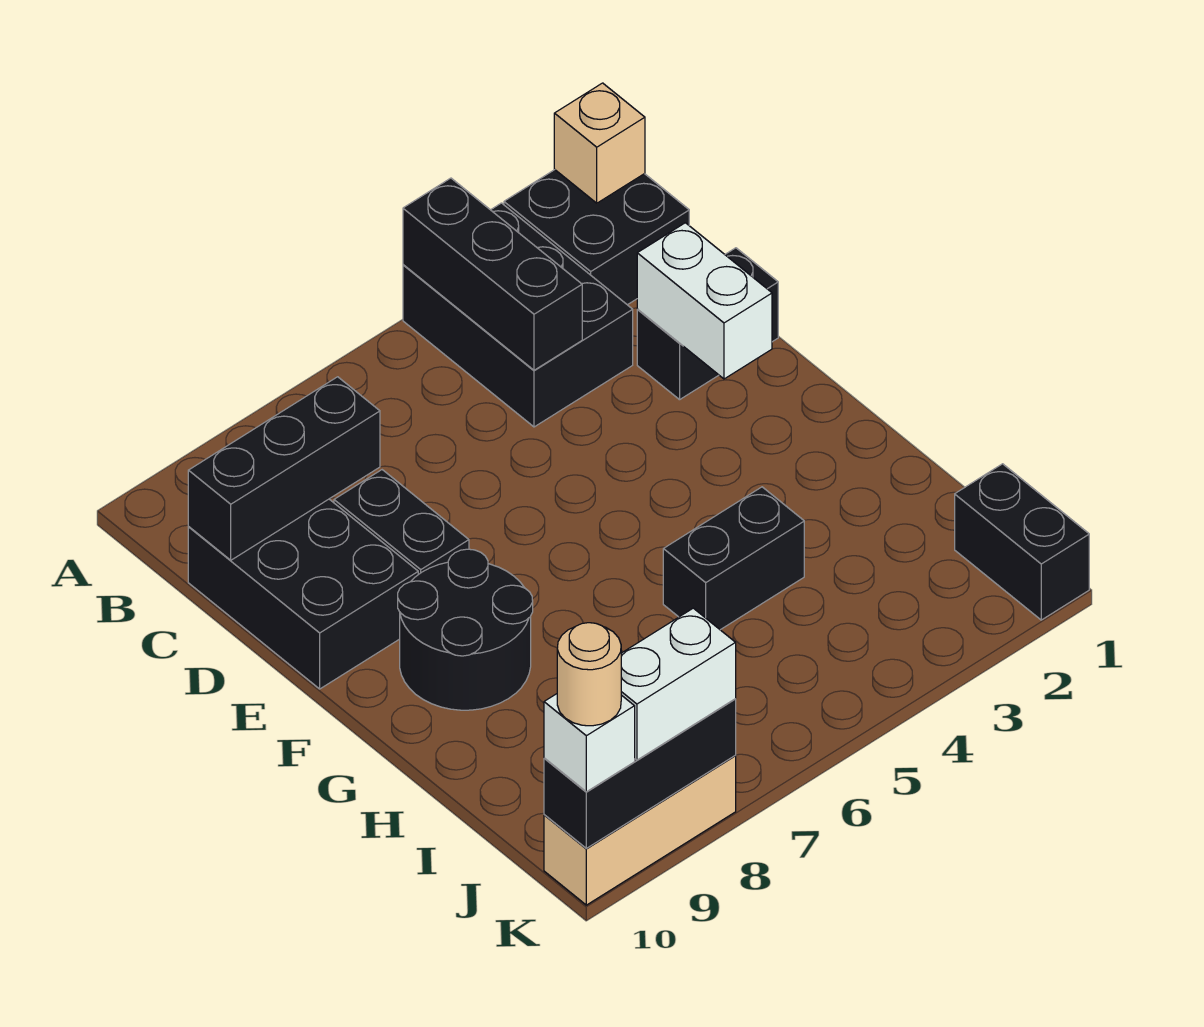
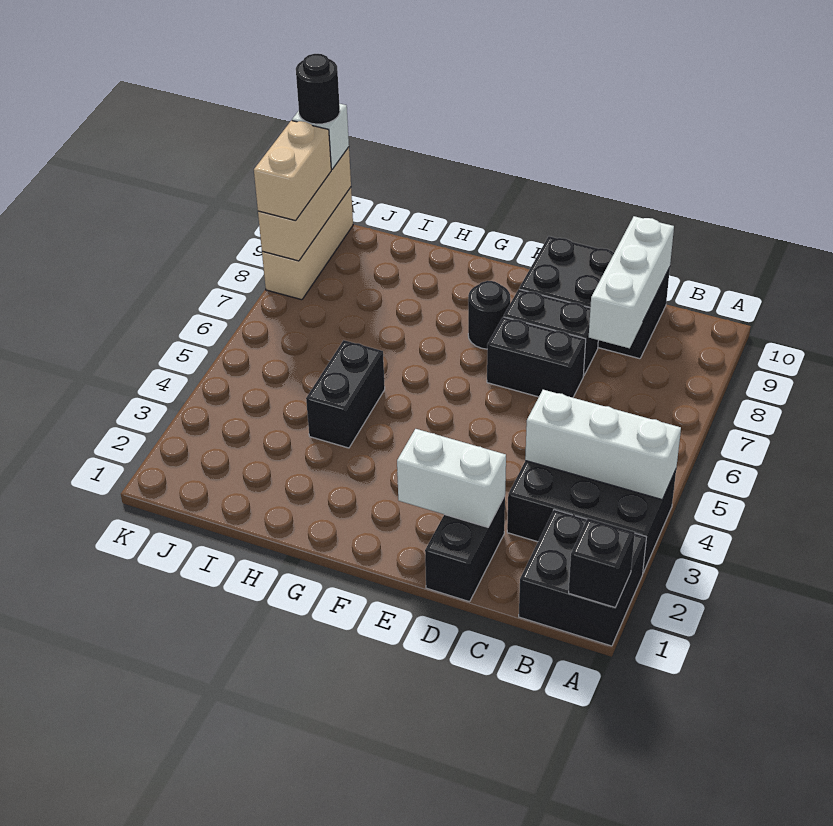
tan 1x1 brick [554,83,645,203] -> black 1x1 brick [569,519,635,608]
black 1x3 brick [403,178,582,370] -> white 1x3 brick [525,390,681,500]
black 1x3 brick [188,377,380,560] -> white 1x3 brick [589,216,674,348]
black 2x2 round brick [398,549,533,710] -> black 1x1 round brick [468,281,510,349]
black 1x2 brick [955,464,1089,620] -> black 1x2 brick moved to [487,317,586,398]
black 1x3 brick [544,699,736,848] -> tan 1x3 brick [258,147,351,261]
white 1x2 brick [621,608,736,760] -> tan 1x2 brick [254,121,331,221]
tan 1x1 round brick [557,623,621,726] -> black 1x1 round brick [296,54,340,124]

